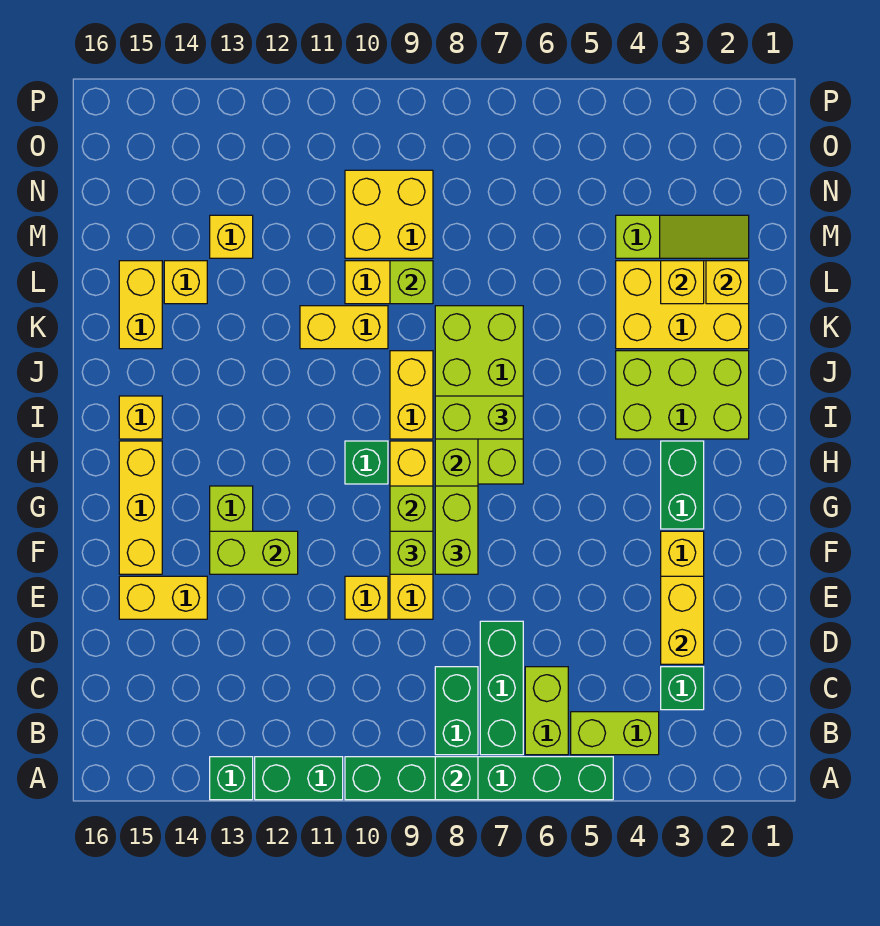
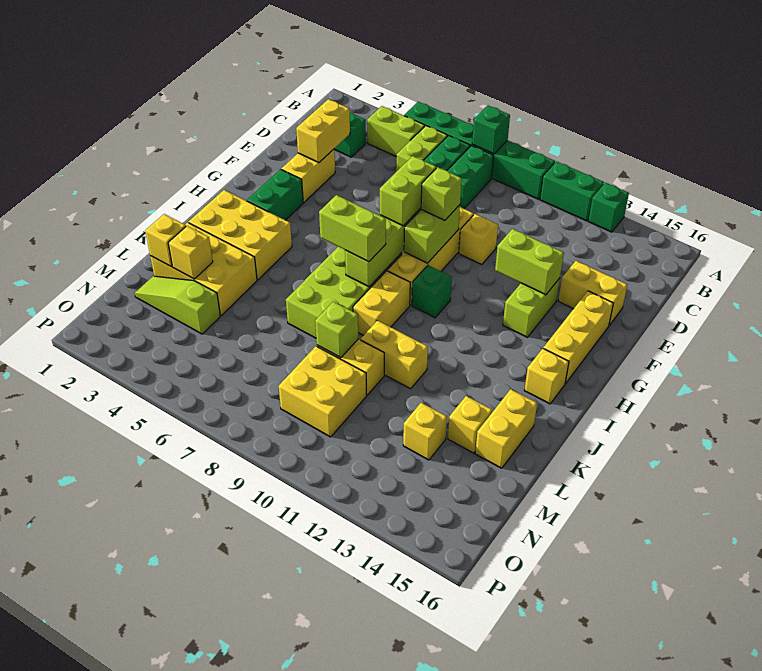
lime 2x3 brick [616,351,749,439] -> yellow 2x3 brick [188,190,292,280]

